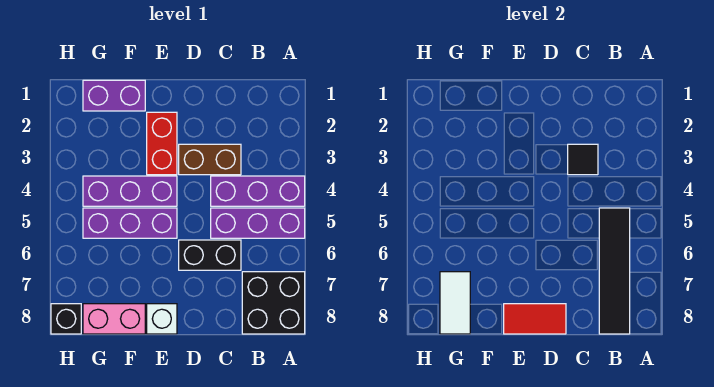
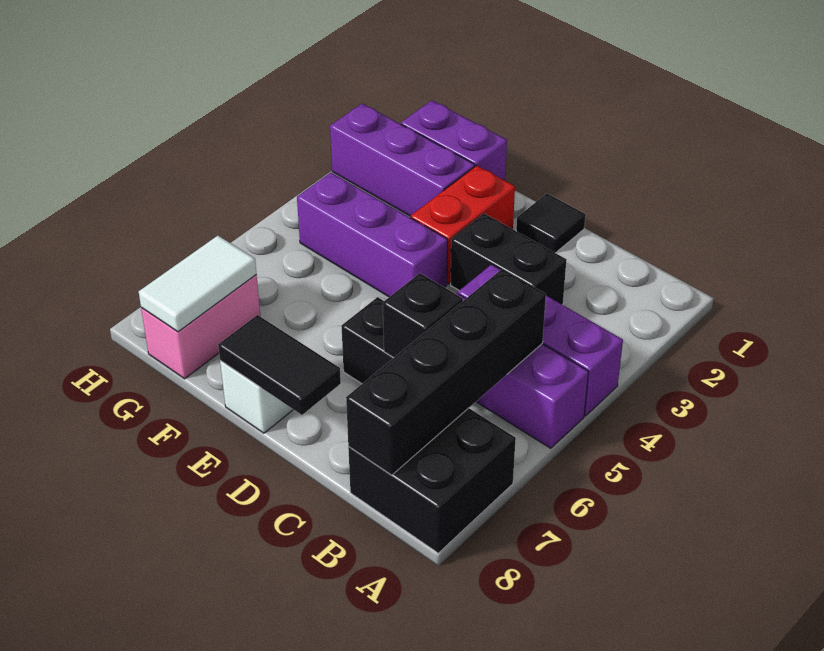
black 1x4 tile [599,208,630,334] -> black 1x4 brick [346,269,546,475]
brown 1x2 brick [179,144,241,175] -> black 1x2 brick [451,214,566,305]
black 1x1 tile [568,144,598,175] -> black 1x1 tile moved to [516,194,586,253]
red 1x2 tile [504,304,566,334] -> black 1x2 tile [218,315,341,415]
purple 1x3 brick [83,208,177,238] -> purple 1x3 brick moved to [330,104,475,216]
pink 1x2 brick [83,304,145,334] -> pink 1x2 brick turned to [141,275,260,379]
black 1x1 brick [51,304,81,334] -> black 1x1 brick moved to [383,273,463,358]

